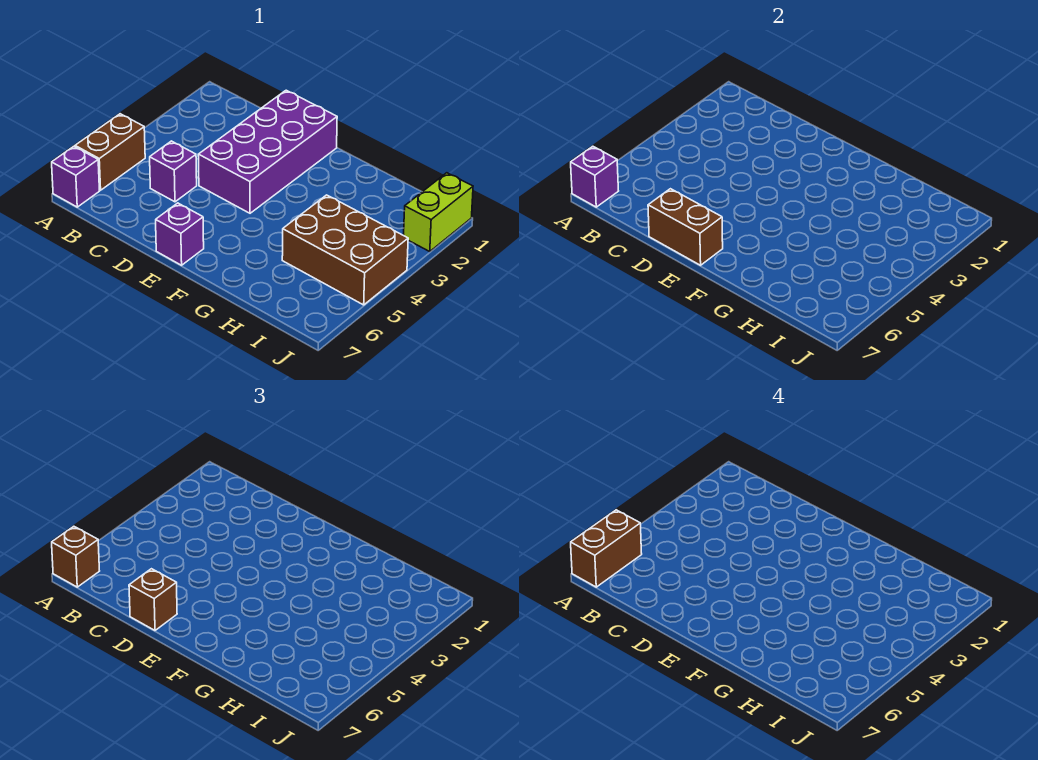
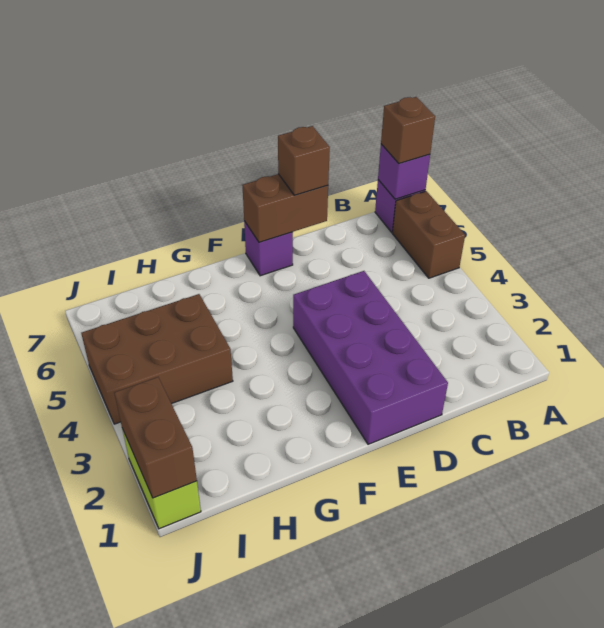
brown 1x2 brick [571,510,642,587] -> brown 1x2 brick moved to [114,377,197,498]
purple 1x1 brick [150,141,197,202] -> none

